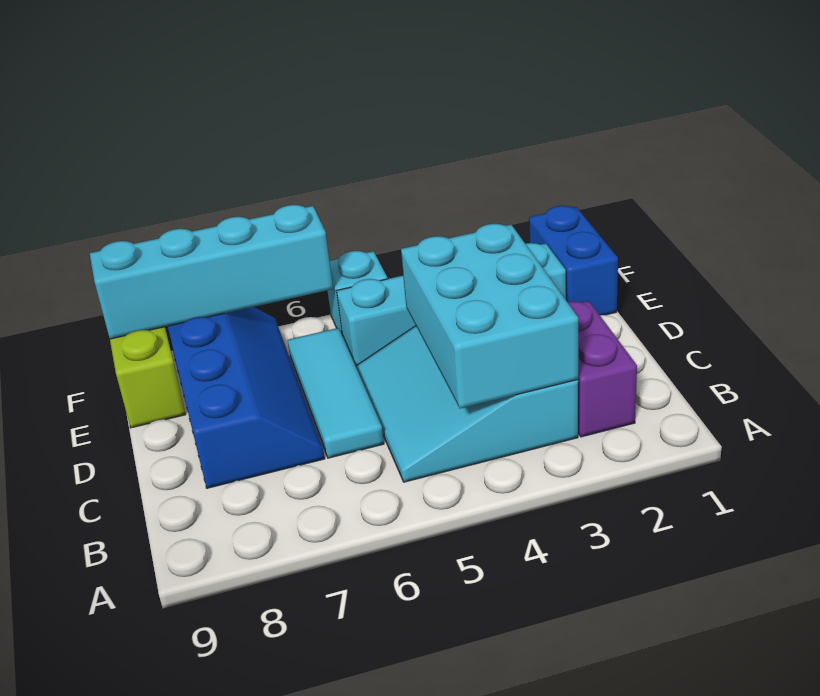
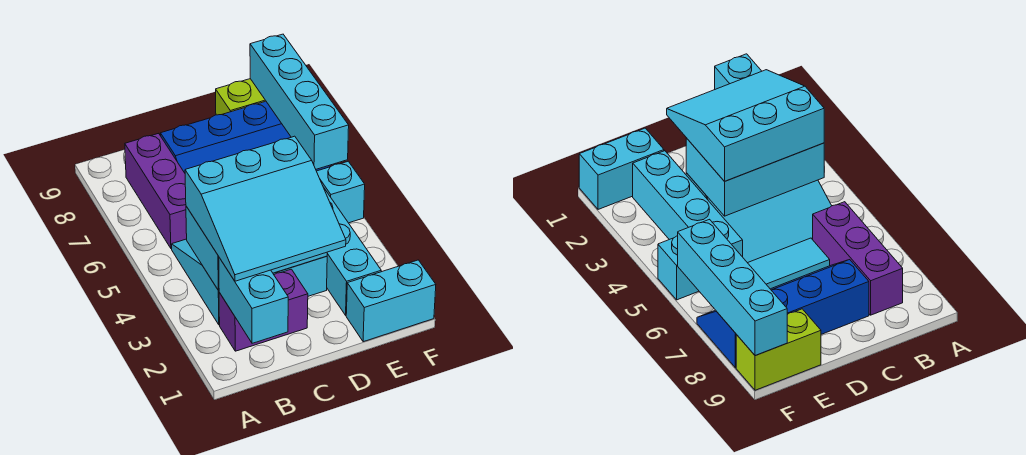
none -> cyan 1x2 brick [219,258,288,343]
none -> cyan 3x3 slope [185,136,346,281]
none -> purple 1x3 brick [125,133,187,249]
blue 1x2 brick [529,206,618,315] -> cyan 1x2 brick [346,260,436,342]

